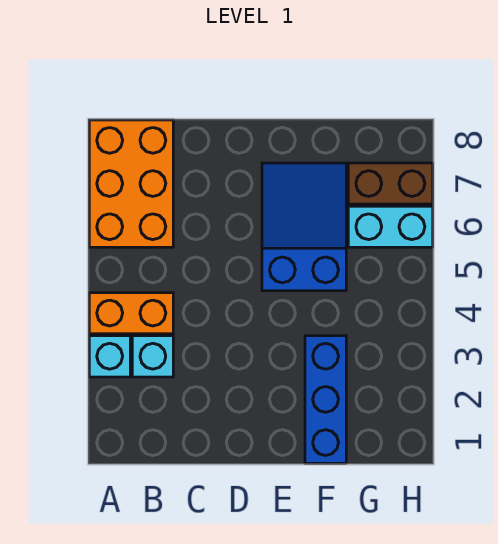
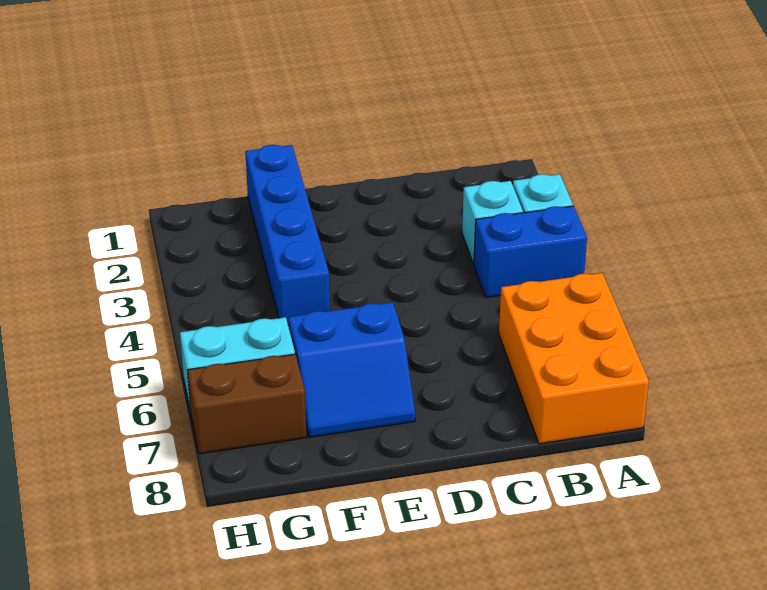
orange 1x2 brick [89,293,173,334] -> blue 1x2 brick [474,206,587,297]
blue 2x3 slope [262,163,346,291] -> blue 2x2 slope [289,302,415,437]
blue 1x3 brick [305,336,346,463] -> blue 1x4 brick [245,145,330,325]

